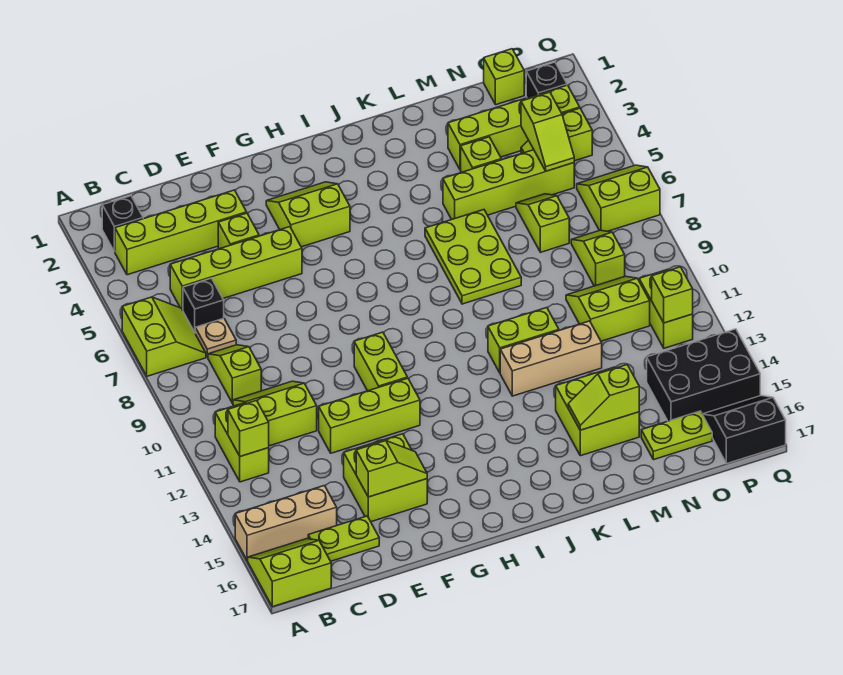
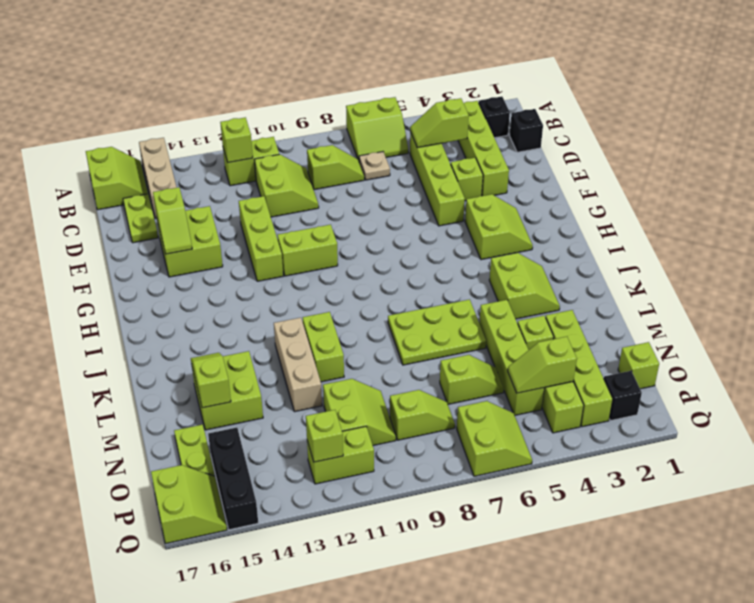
none -> lime 1x2 slope [410,98,469,148]
black 1x1 brick [183,278,224,332] -> black 1x1 brick moved to [510,109,543,152]
none -> lime 2x2 slope [489,253,560,319]
black 2x3 brick [647,329,760,421] -> black 1x3 brick [208,428,258,530]
black 2x2 slope [703,396,786,464] -> lime 2x2 slope [151,465,227,544]

